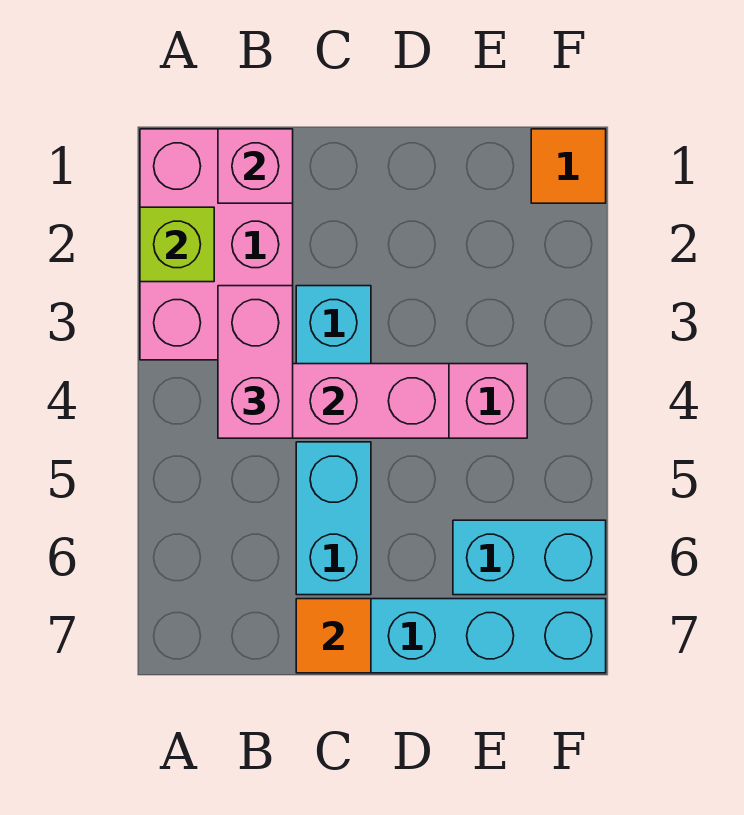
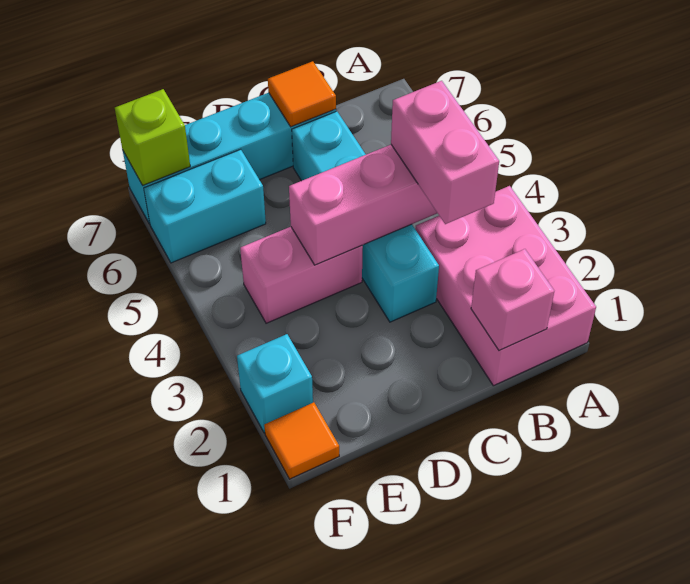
lime 1x1 brick [140,207,214,282] -> lime 1x1 brick moved to [115,89,190,185]
none -> cyan 1x1 brick [237,334,313,433]

